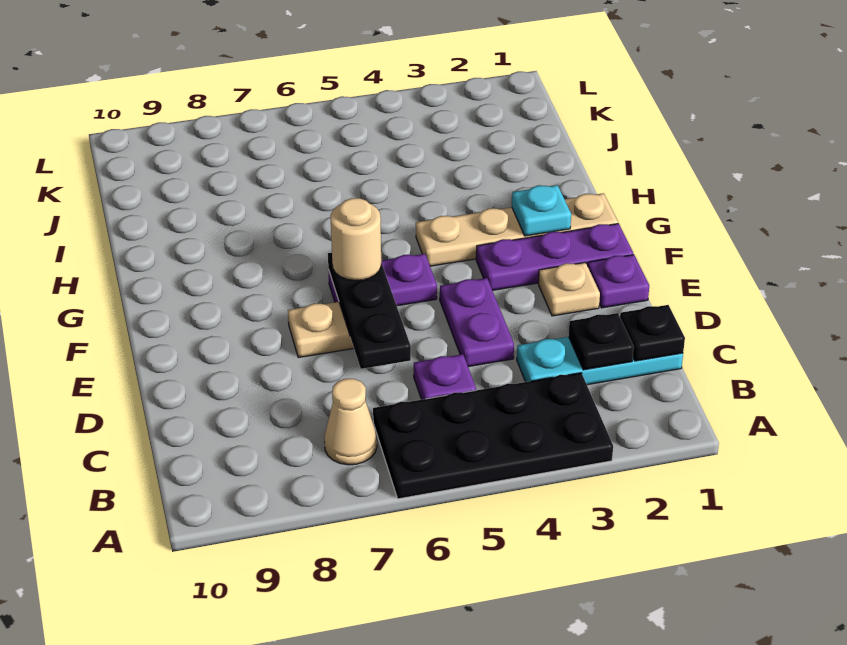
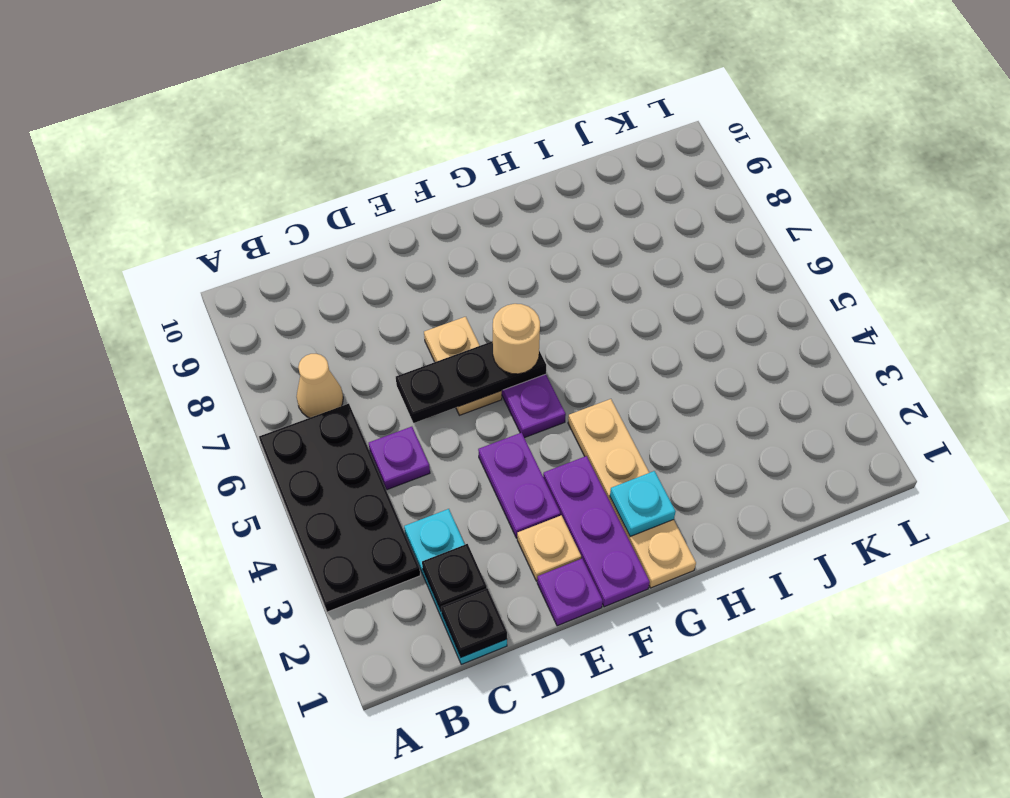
purple 1x2 plate [440,278,514,367] -> purple 1x2 plate turned to [478,433,561,538]

